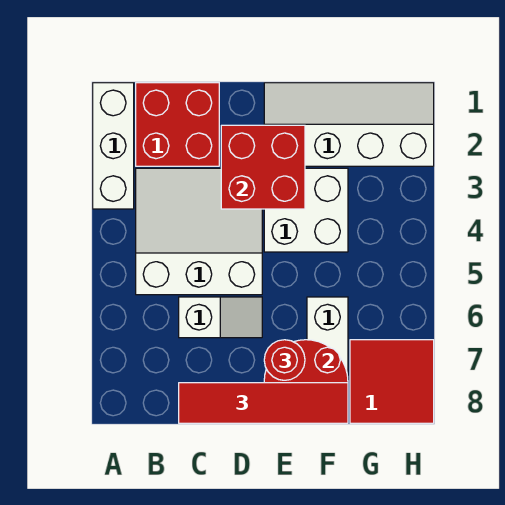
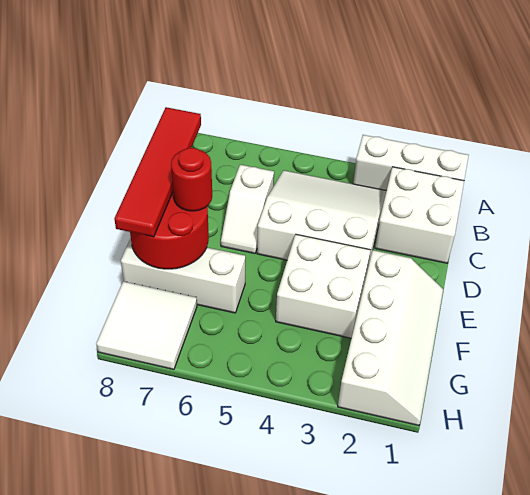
red 2x2 brick [136,83,219,166] -> white 2x2 brick [375,167,464,263]
white 3x3 slope [136,168,262,295] -> white 3x3 slope turned to [257,170,386,271]
red 2x2 brick [221,125,305,209] -> none
red 2x2 tile [350,340,434,423] -> white 2x2 tile [96,281,197,369]

